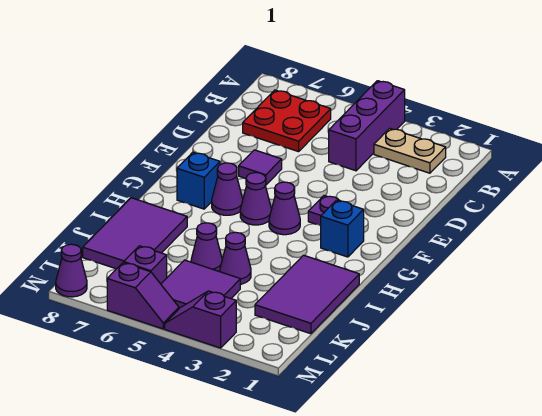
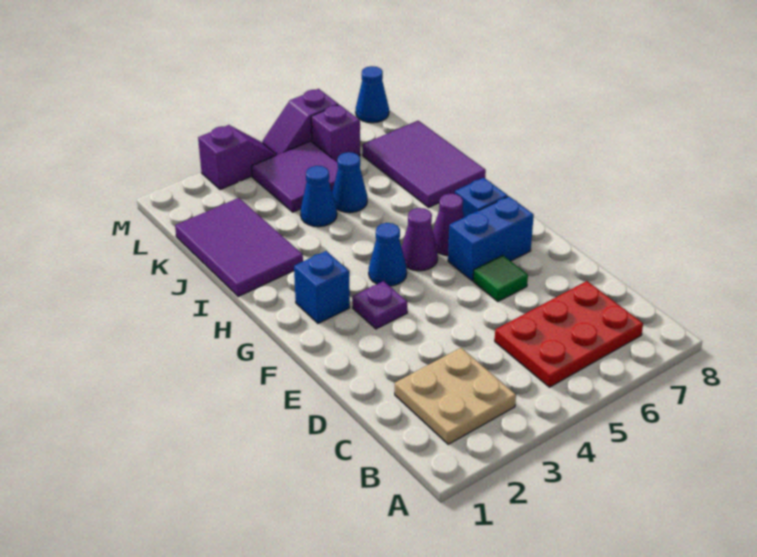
purple 1x3 brick [329,81,405,171] -> none
tan 1x2 plate [374,128,446,173] -> tan 2x2 plate [395,348,516,444]
red 2x2 plate [243,90,331,152] -> red 2x3 plate [495,281,643,387]
purple 1x1 tile [239,150,282,185] -> green 1x1 tile [473,255,528,301]
none -> blue 1x2 brick [448,196,534,280]
purple 1x1 cone [269,182,300,235] -> blue 1x1 cone [369,223,407,286]
purple 1x1 cone [220,232,251,284] -> blue 1x1 cone [301,166,337,227]
purple 1x1 cone [191,223,222,271] -> blue 1x1 cone [332,152,367,213]
purple 1x1 cone [56,244,87,297] -> blue 1x1 cone [356,66,389,123]

